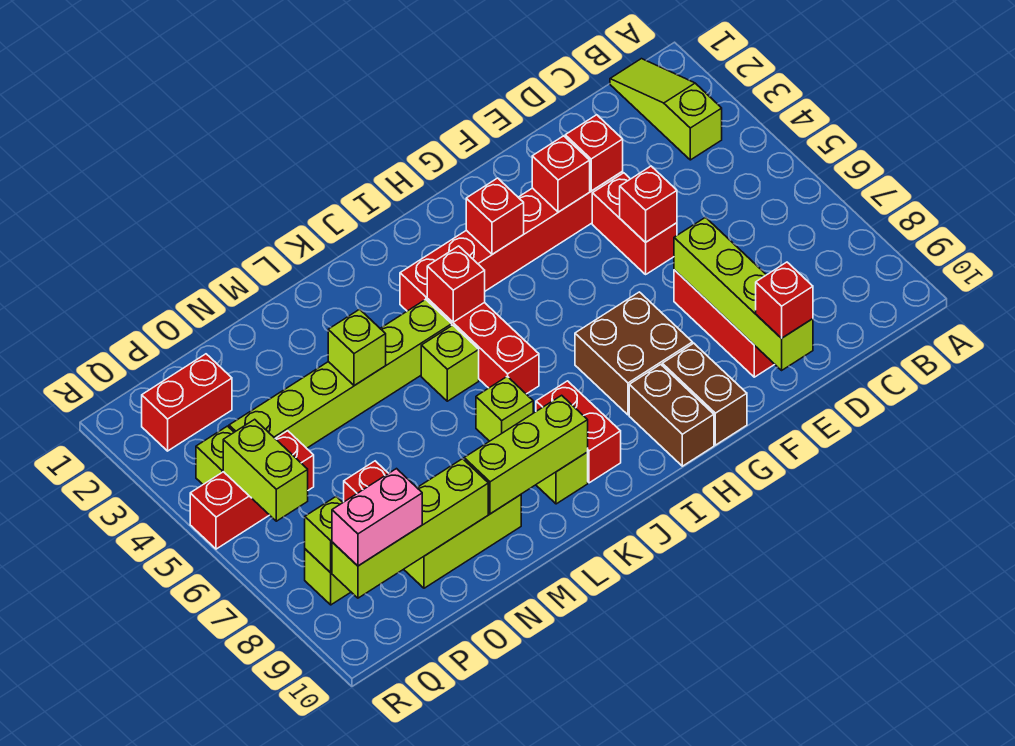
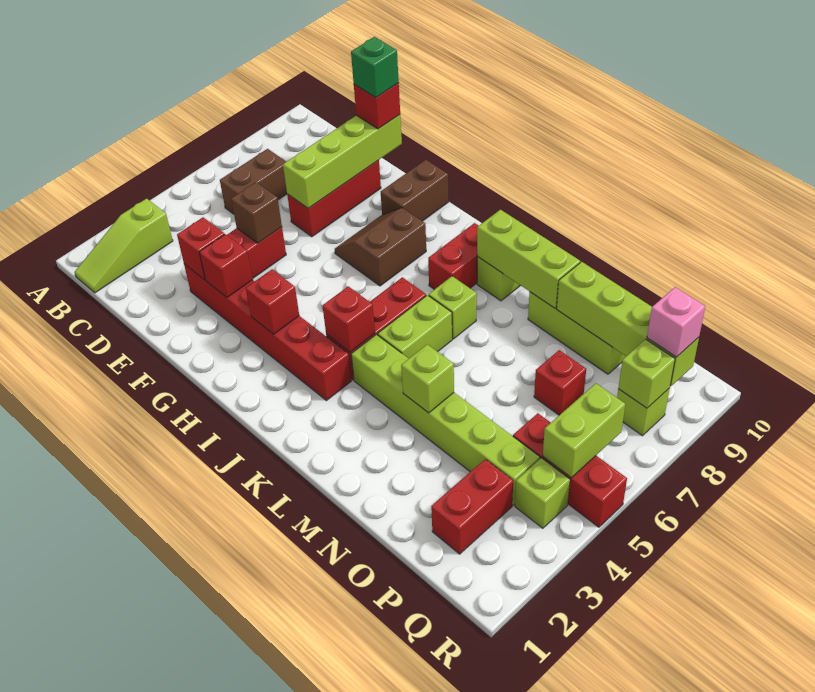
red 1x1 brick [620,166,677,242] -> brown 1x1 brick [231,182,282,243]
none -> green 1x1 brick [351,37,399,98]
brown 2x2 brick [575,292,693,415] -> brown 2x2 slope [335,208,426,286]
brown 1x2 brick [629,364,714,466] -> brown 1x2 brick moved to [220,149,287,214]
lime 1x1 brick [421,325,479,401] -> lime 1x2 brick [378,295,452,358]
red 1x2 brick [142,354,232,451] -> red 1x2 brick turned to [431,459,513,554]
pink 1x2 brick [332,469,422,566] -> pink 1x1 brick [647,287,705,357]

